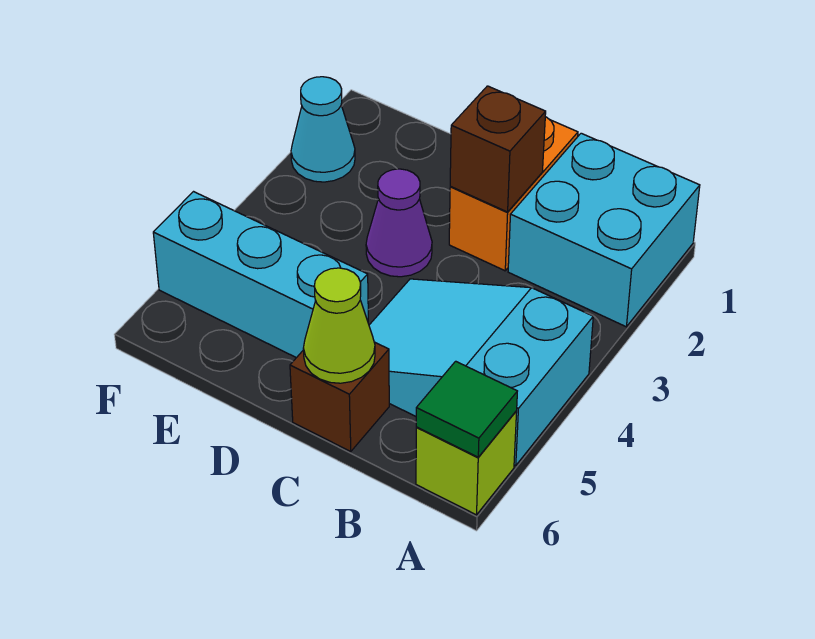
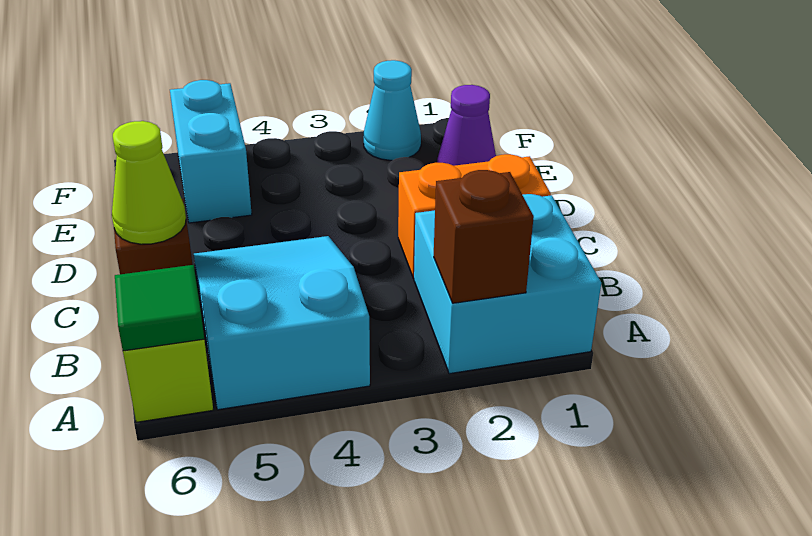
brown 1x1 brick [450,86,546,212] -> brown 1x1 brick moved to [434,170,534,303]
purple 1x1 cone [366,169,432,277] -> purple 1x1 cone moved to [437,85,496,166]
cyan 1x3 brick [153,192,368,358] -> cyan 1x2 brick [170,80,252,223]

